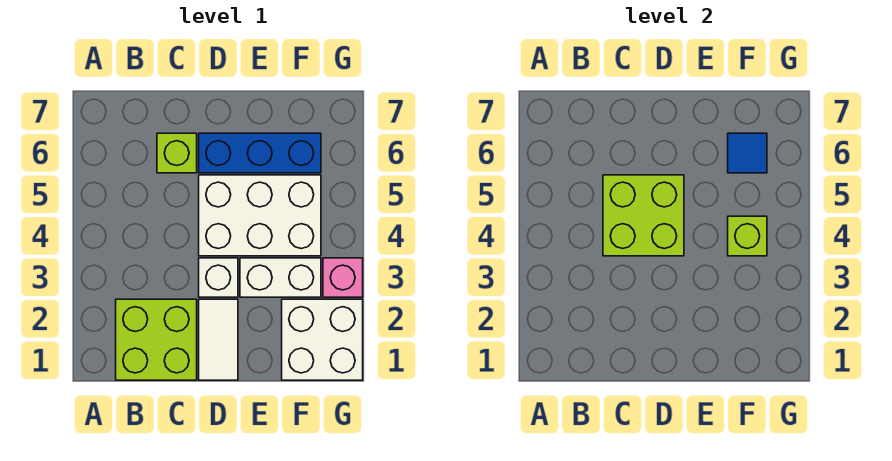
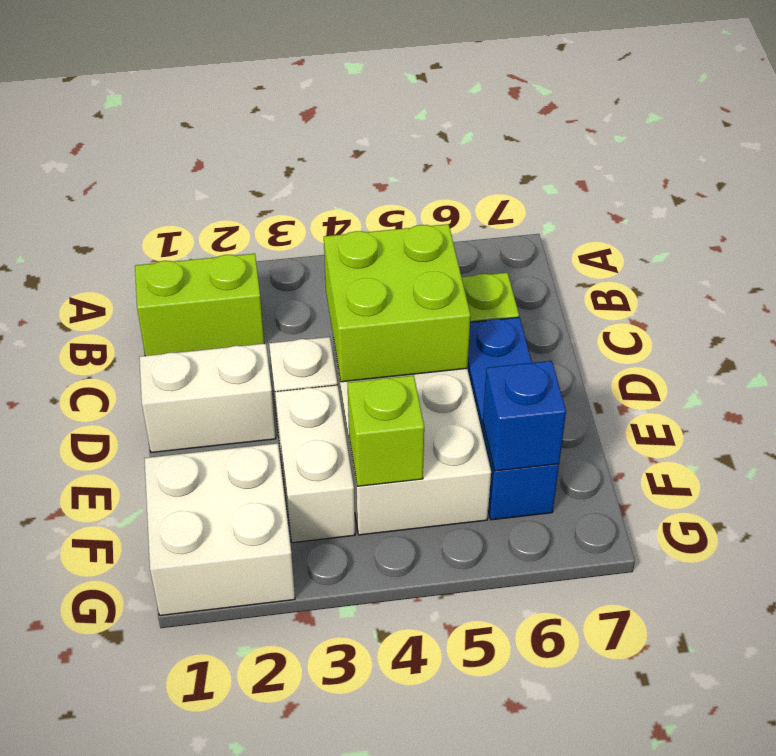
lime 2x2 brick [116,299,197,380] -> lime 1x2 brick [135,254,264,356]
white 1x2 tile [199,299,238,380] -> white 1x2 brick [139,343,276,453]
blue 1x1 tile [728,133,767,173] -> blue 1x1 brick [483,361,566,471]
pink 1x1 brick [323,258,363,297] -> none

